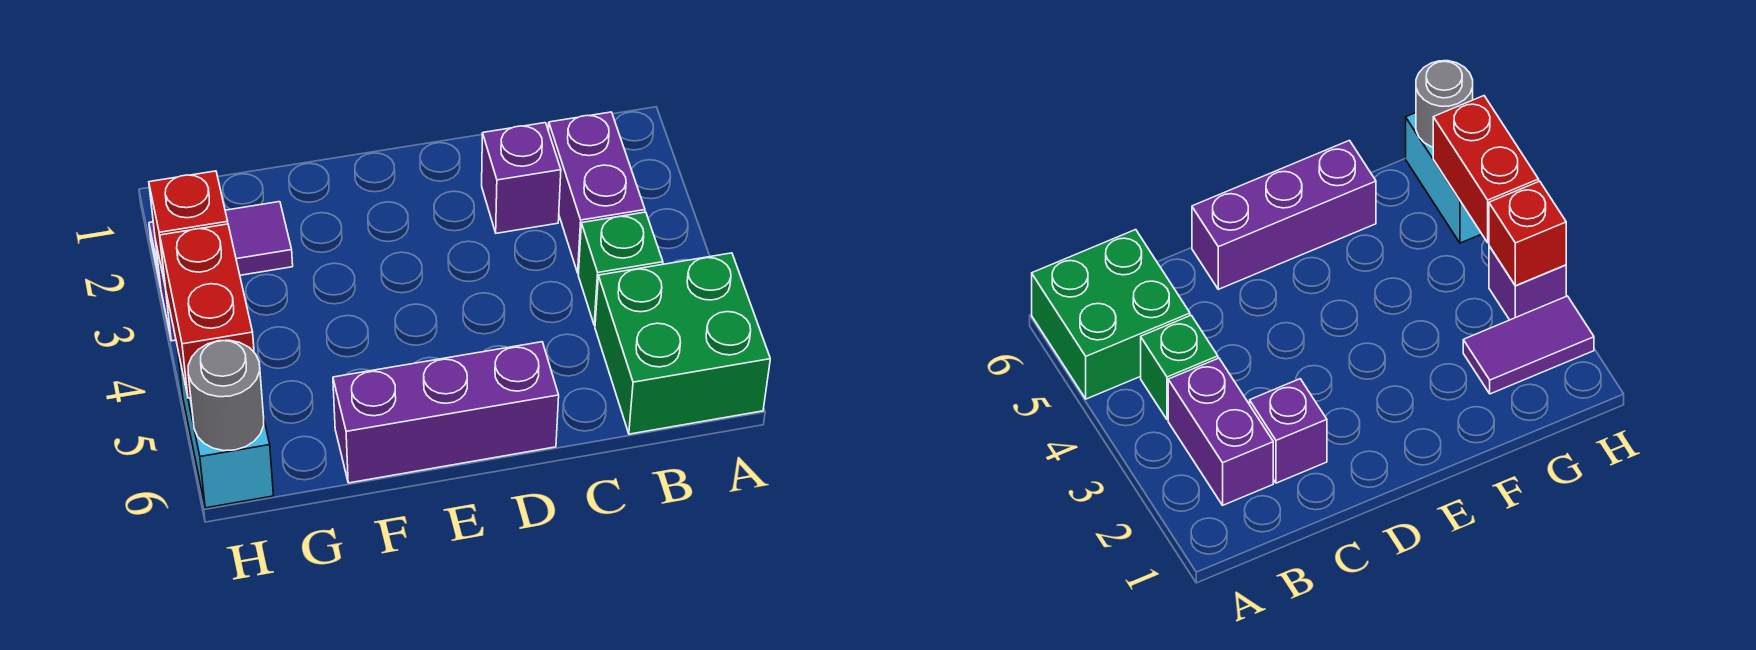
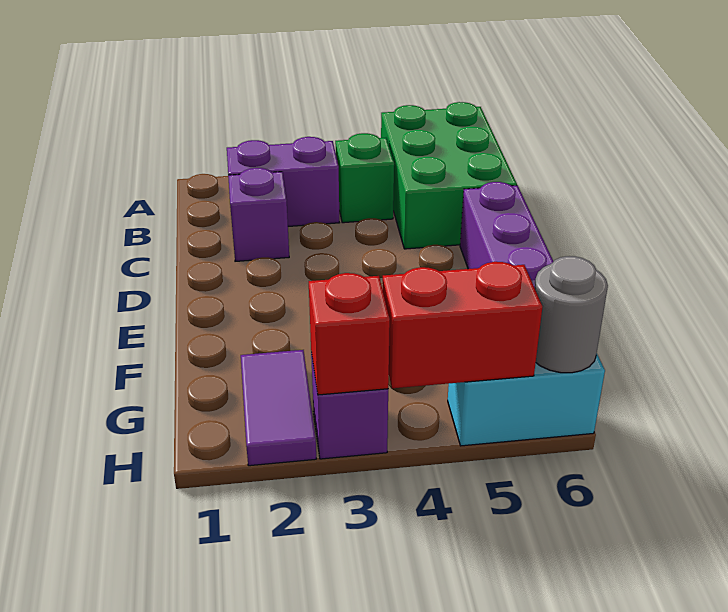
green 2x2 brick [595,253,770,434] -> green 2x3 brick [381,102,517,249]

